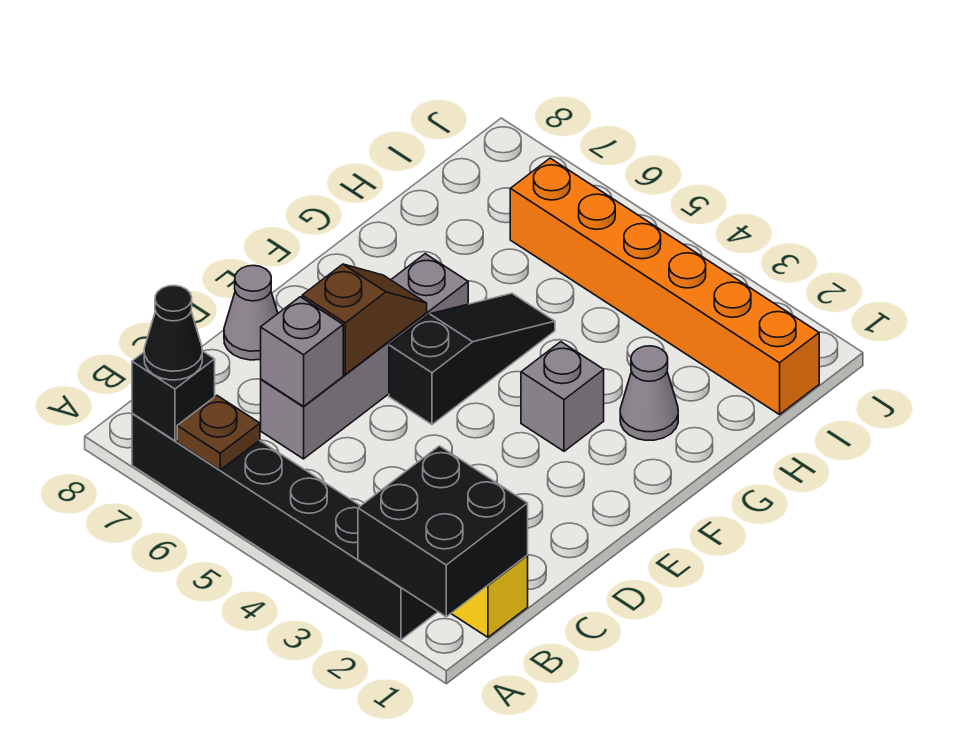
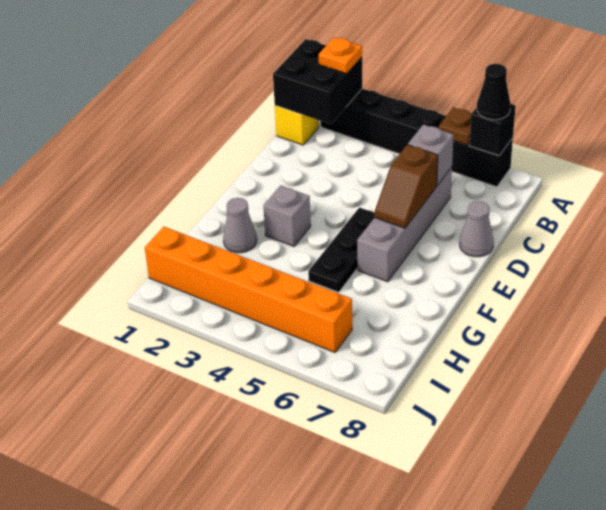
none -> orange 1x1 plate [319,37,362,74]
black 1x3 slope [389,293,555,424] -> black 1x3 plate [308,207,375,292]

